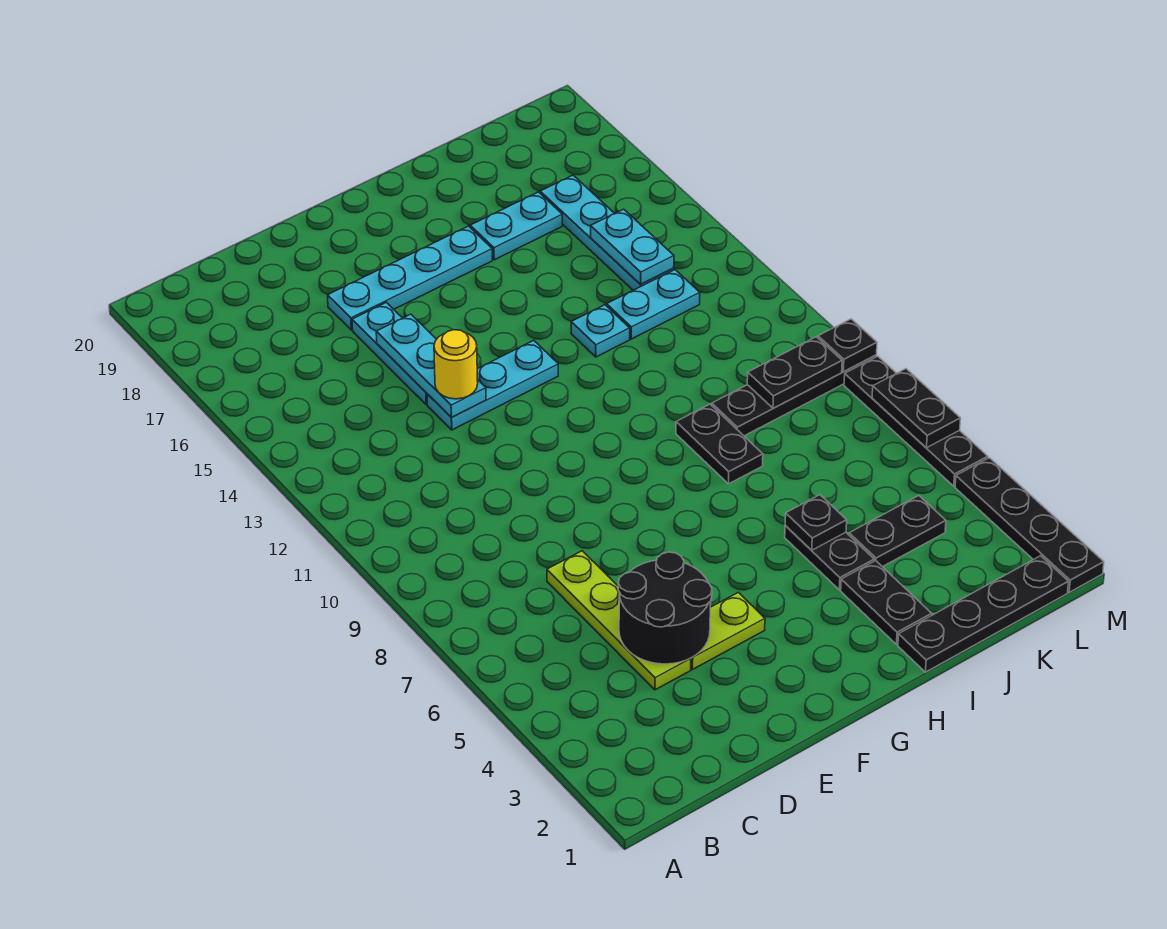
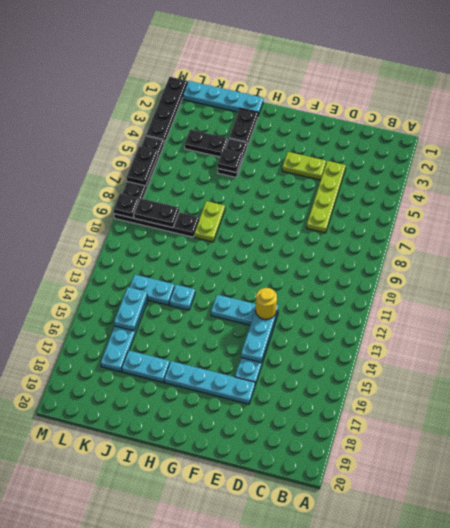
black 2x2 round brick [618,552,712,664] -> none
black 1x4 plate [898,556,1069,672] -> cyan 1x4 plate [183,81,263,115]
black 1x2 plate [676,404,763,484] -> lime 1x2 plate [194,201,225,242]

